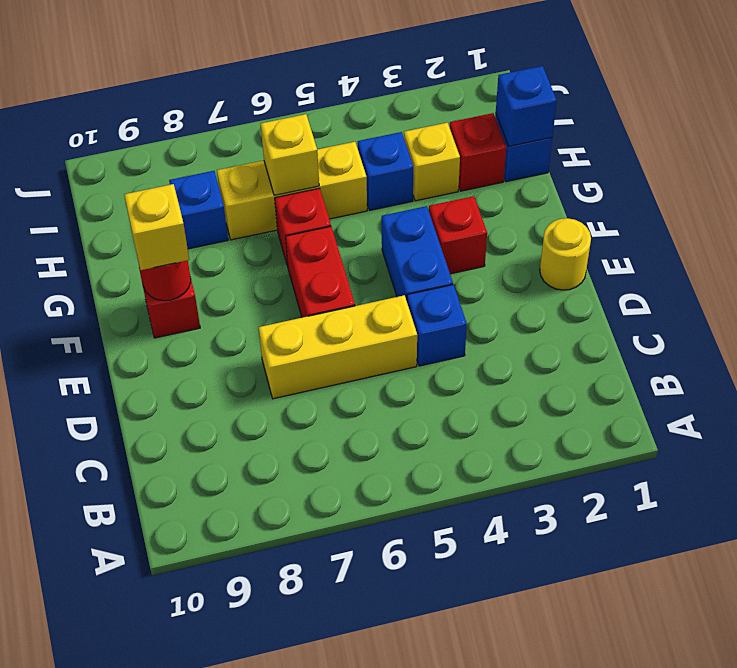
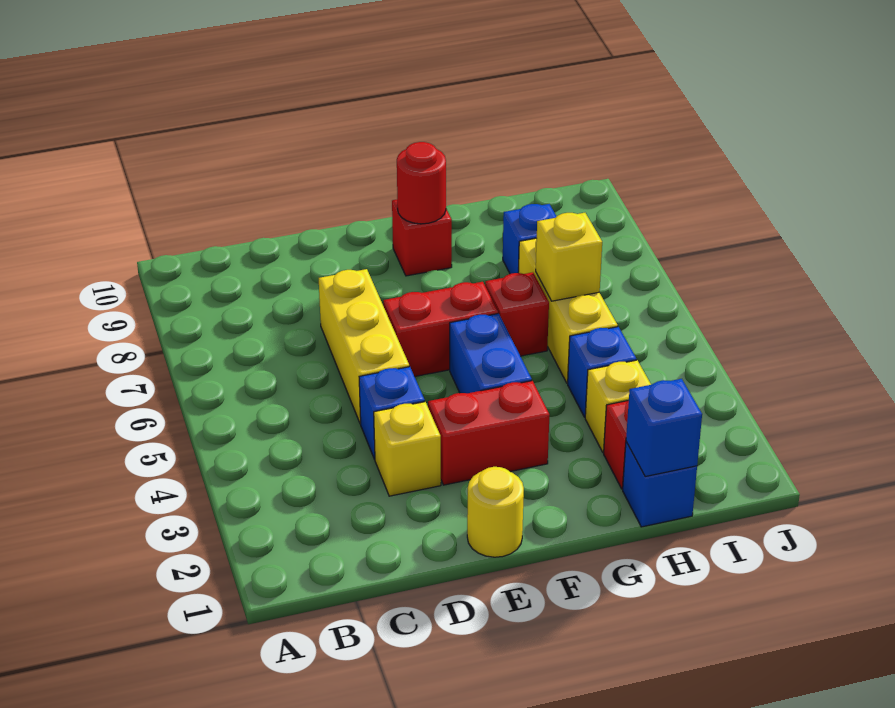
blue 1x2 brick [382,206,453,301] -> blue 1x2 brick turned to [450,313,532,393]
red 1x1 brick [429,196,487,274] -> red 1x2 brick [428,381,550,485]
yellow 1x1 brick [124,184,189,270] -> yellow 1x1 brick moved to [374,402,441,496]

